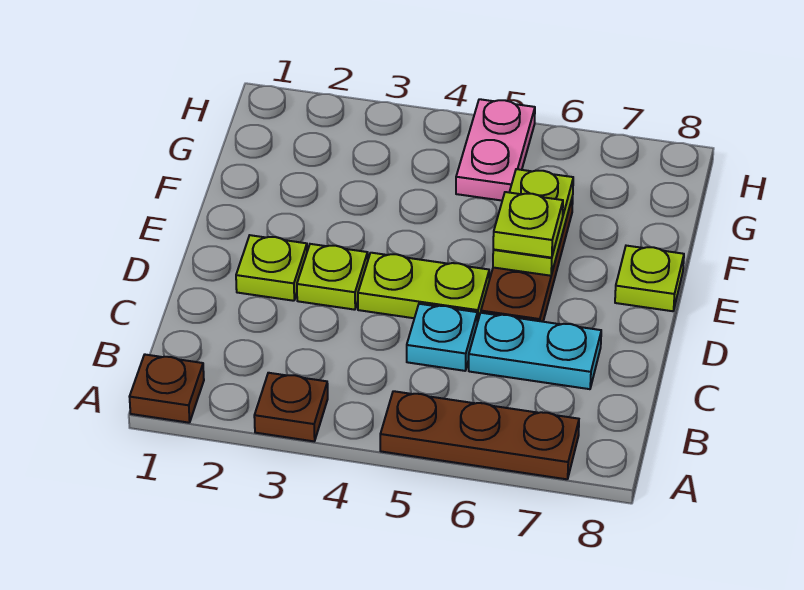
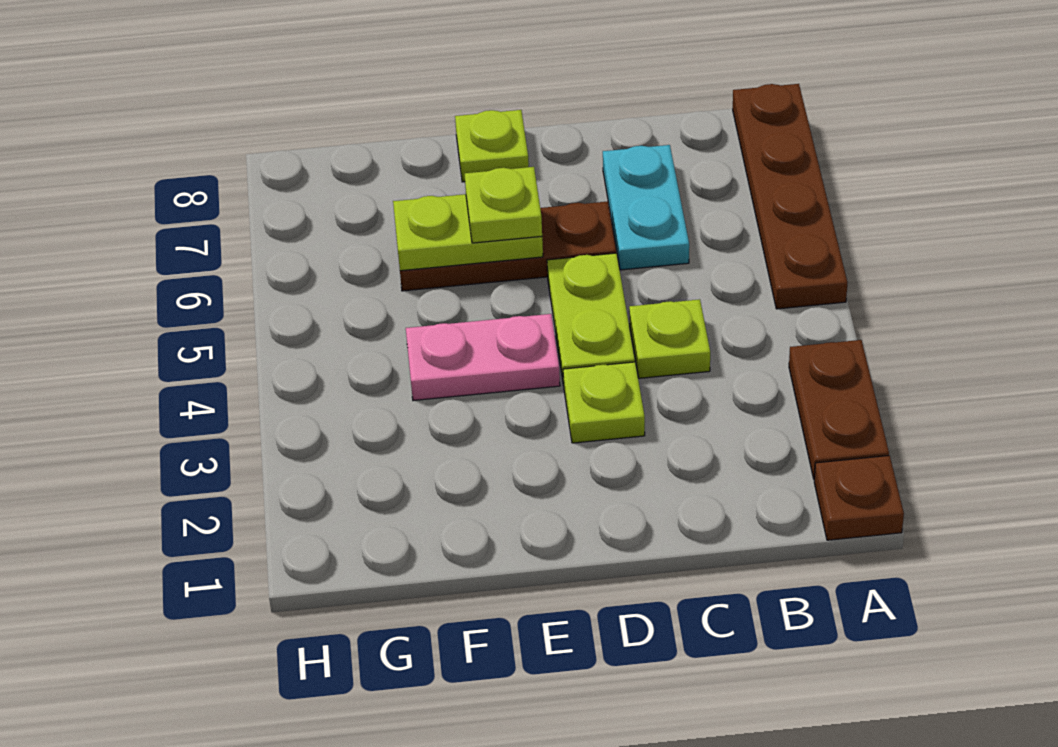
brown 1x1 plate [254,373,328,441] -> brown 1x2 plate [789,340,889,479]
brown 1x3 plate [380,391,579,479] -> brown 1x4 plate [733,84,847,309]
cyan 1x1 plate [407,304,477,371] -> none
lime 1x1 plate [236,235,307,301] -> lime 1x1 plate moved to [629,299,710,378]
pink 1x2 plate [456,99,535,201] -> pink 1x2 plate moved to [406,314,560,401]

